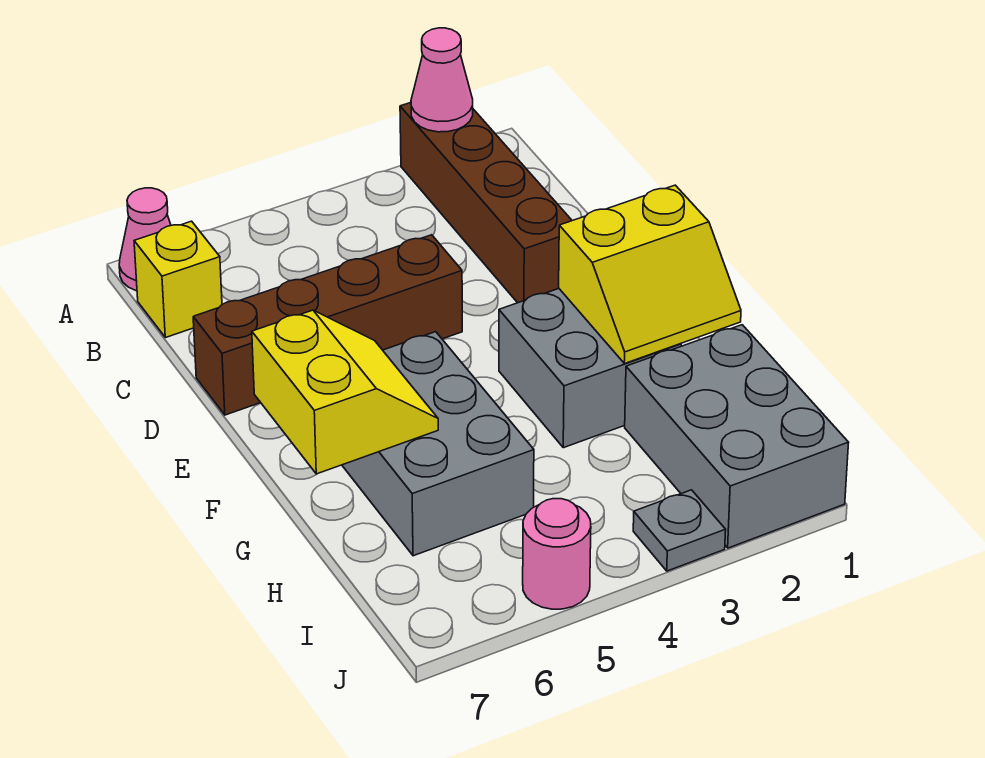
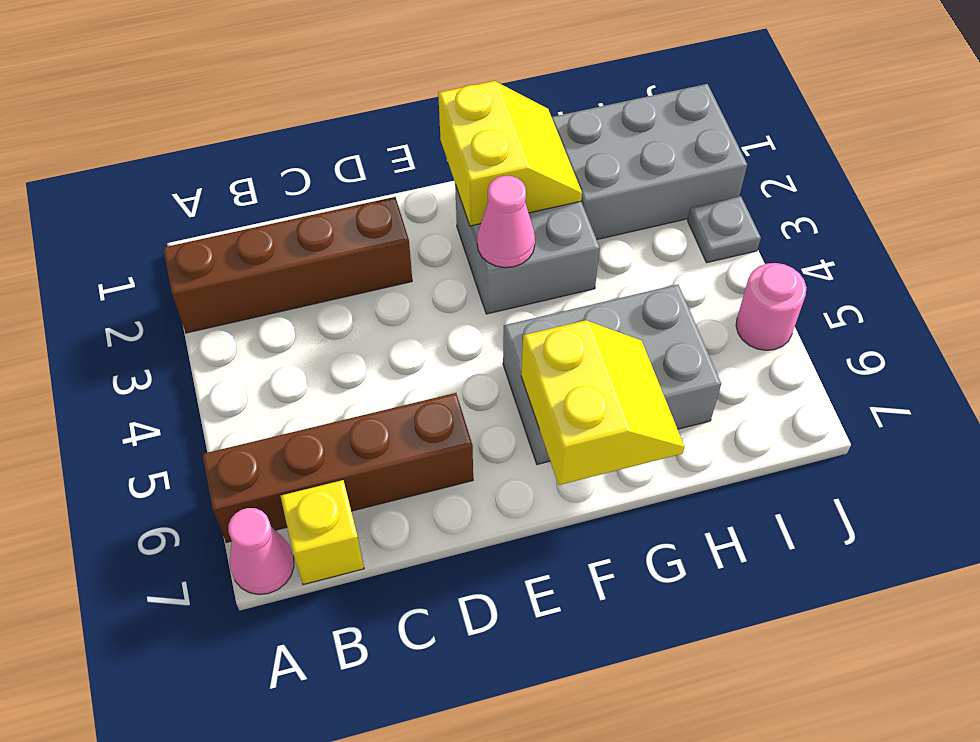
pink 1x1 cone [411,28,473,132] -> pink 1x1 cone moved to [477,176,535,268]
brown 1x4 brick [193,235,462,415] -> brown 1x4 brick turned to [202,393,473,542]
yellow 2x2 slope [252,310,438,474] -> yellow 2x2 slope turned to [521,320,684,485]

